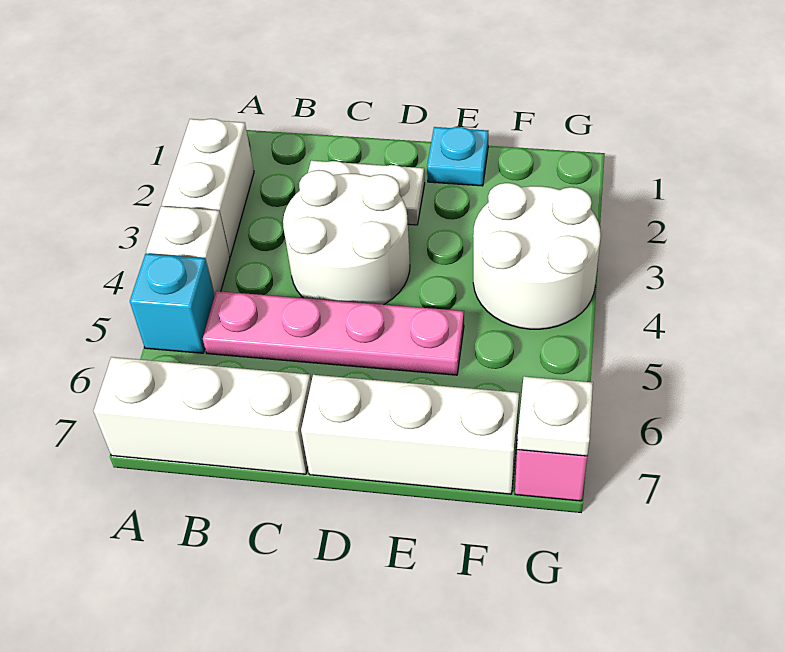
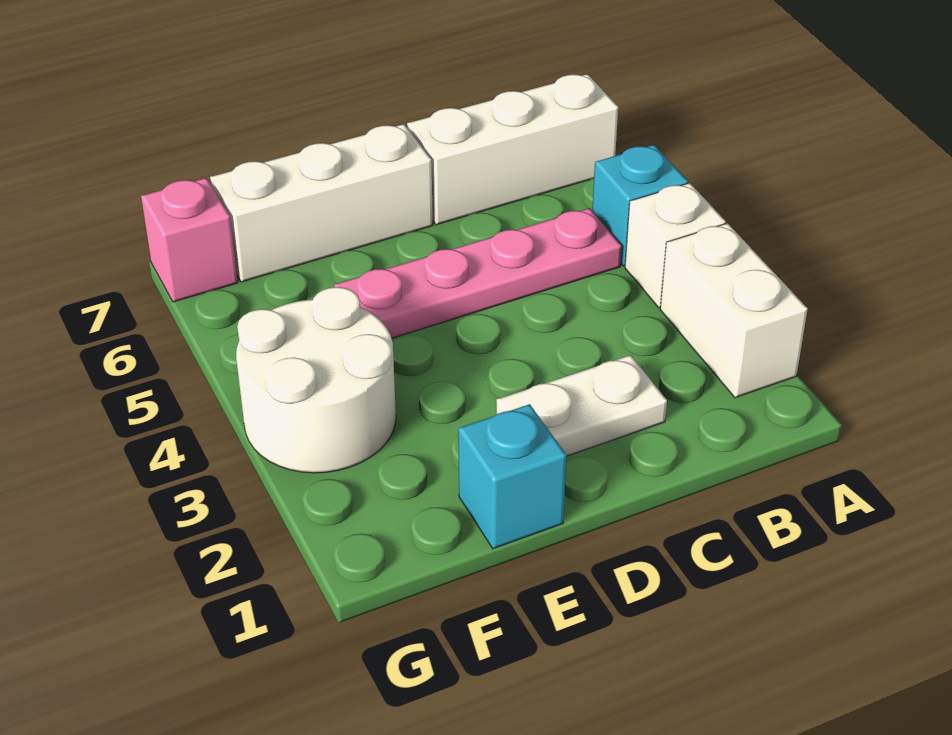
white 2x2 round brick [283,170,410,305] -> none
cyan 1x1 plate [427,127,488,186] -> cyan 1x1 brick [458,404,566,549]
white 1x1 plate [517,376,593,456] -> none

